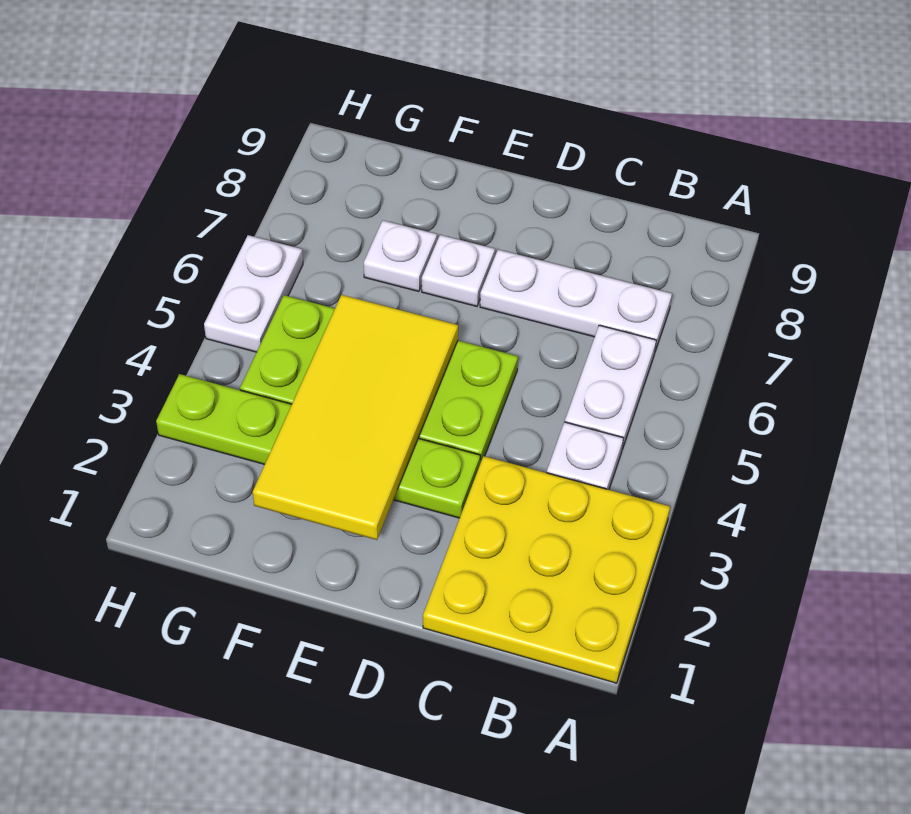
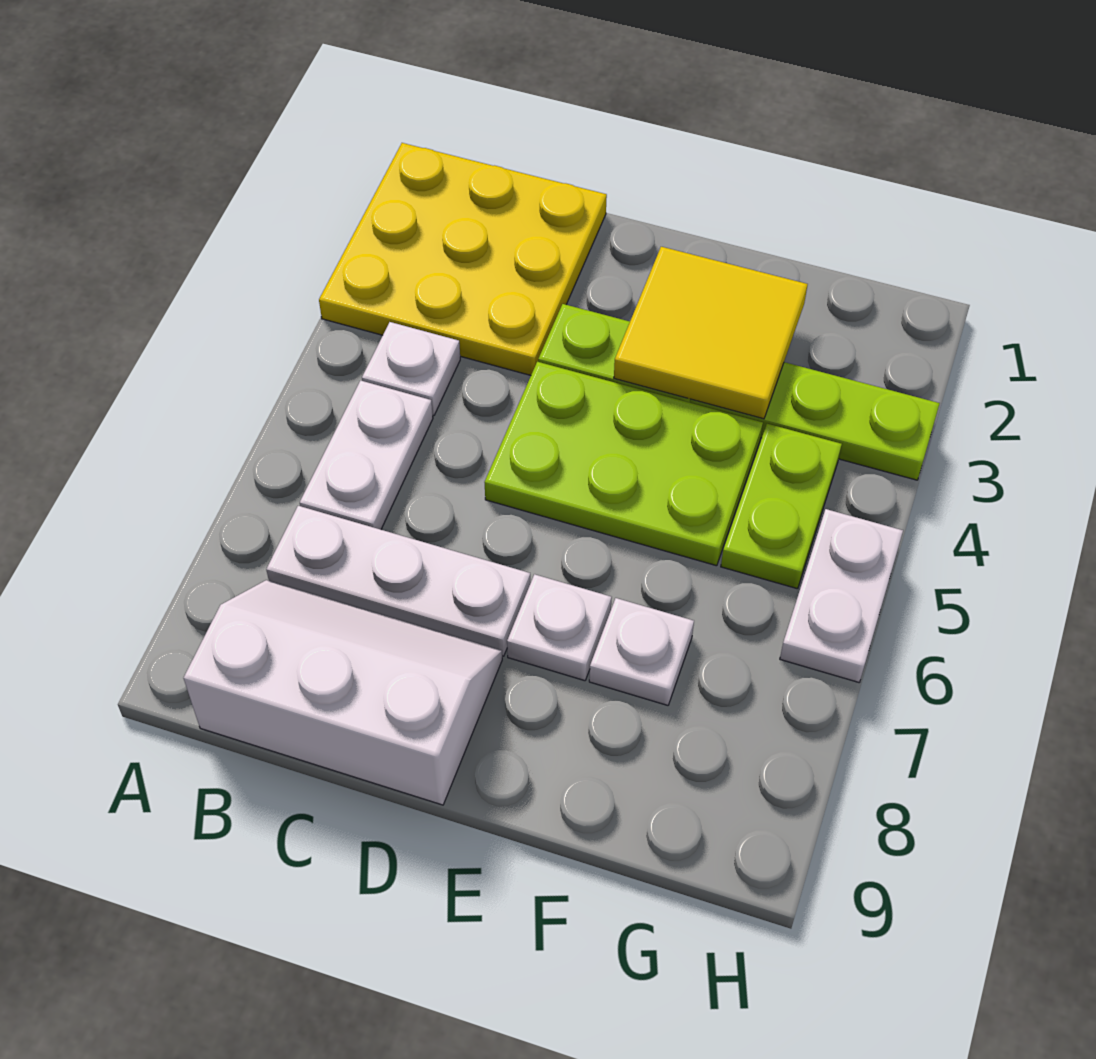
none -> white 2x3 slope [184,580,502,805]
yellow 2x4 tile [253,295,458,540] -> yellow 2x2 tile [614,247,808,419]

